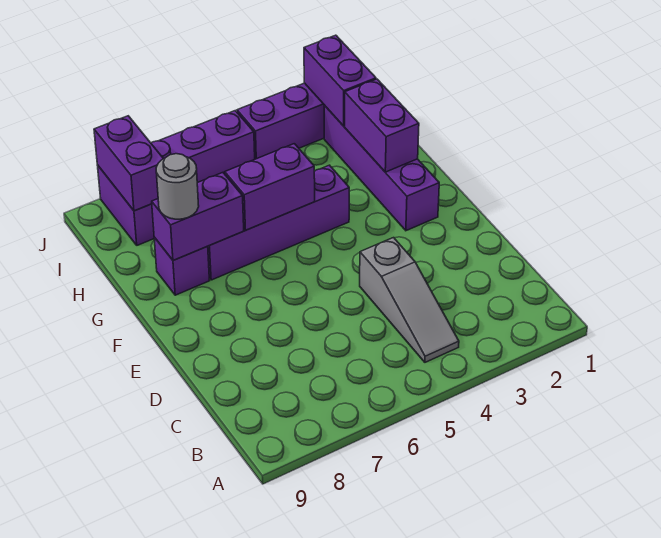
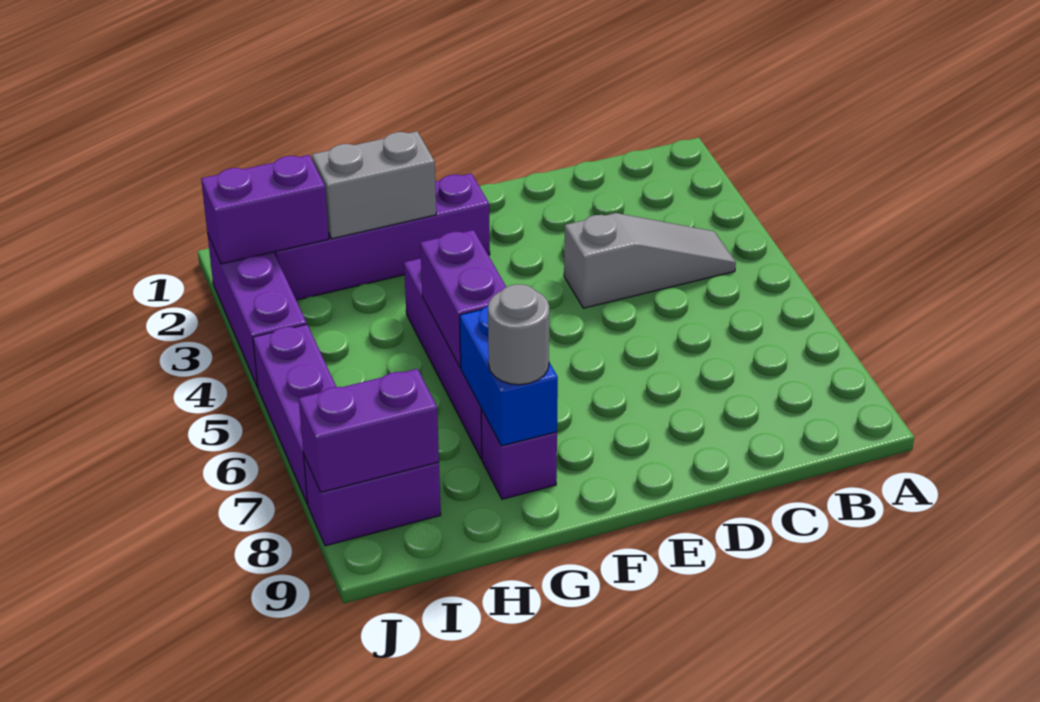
purple 1x2 brick [345,79,419,172] -> grey 1x2 brick [312,131,436,239]
purple 1x2 brick [152,173,244,260] -> blue 1x2 brick [460,306,558,446]

